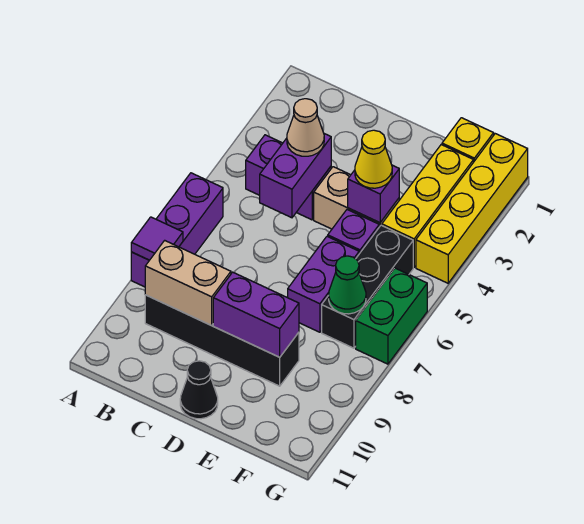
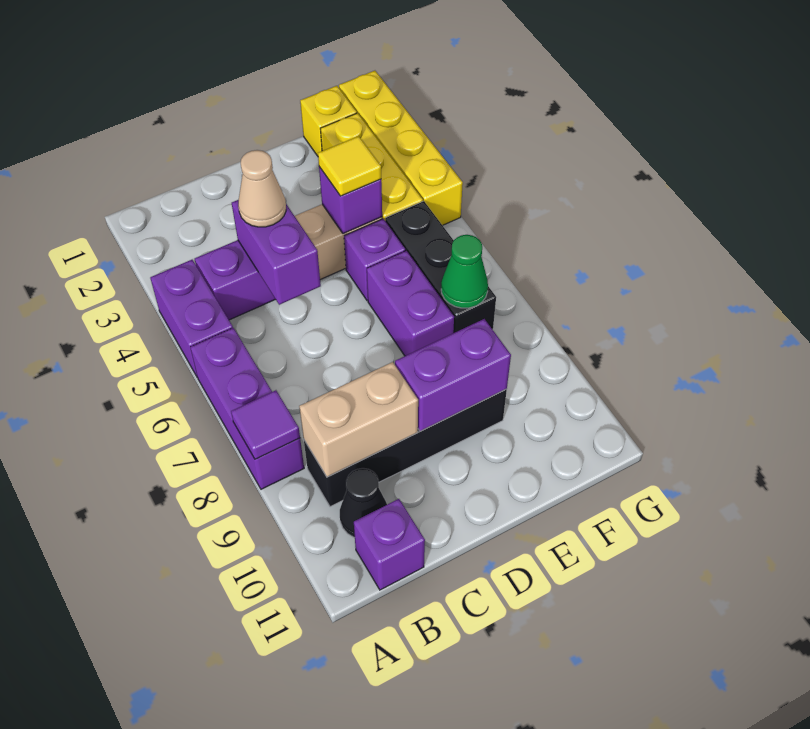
none -> purple 1x2 brick [150,260,233,378]
none -> purple 1x1 brick [354,499,425,590]
black 1x1 cone [180,361,218,419] -> black 1x1 cone moved to [340,468,387,538]
yellow 1x1 cone [355,130,392,188] -> yellow 1x1 tile [318,136,381,196]
green 1x2 brick [356,268,427,364] -> none

